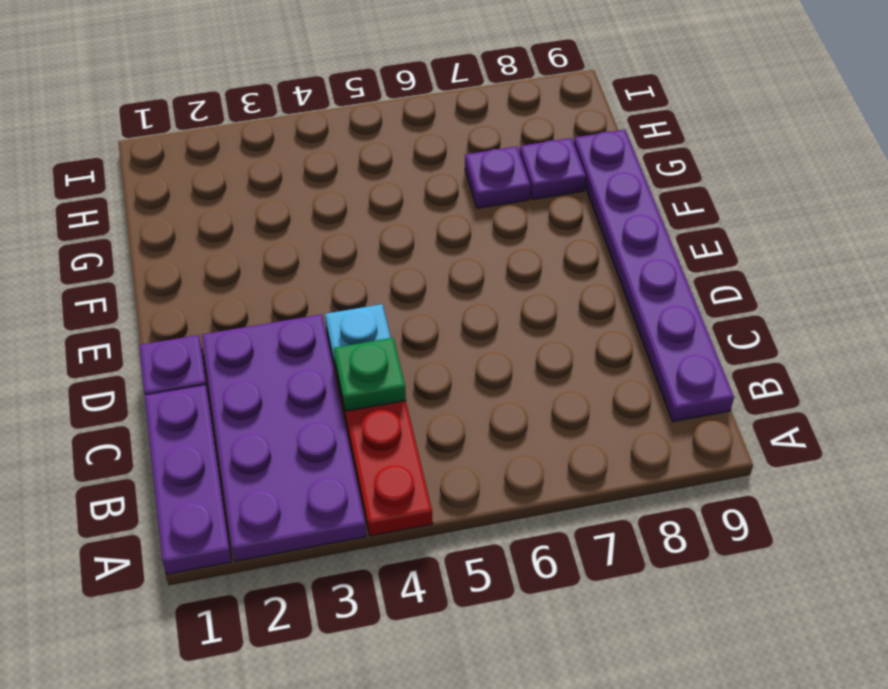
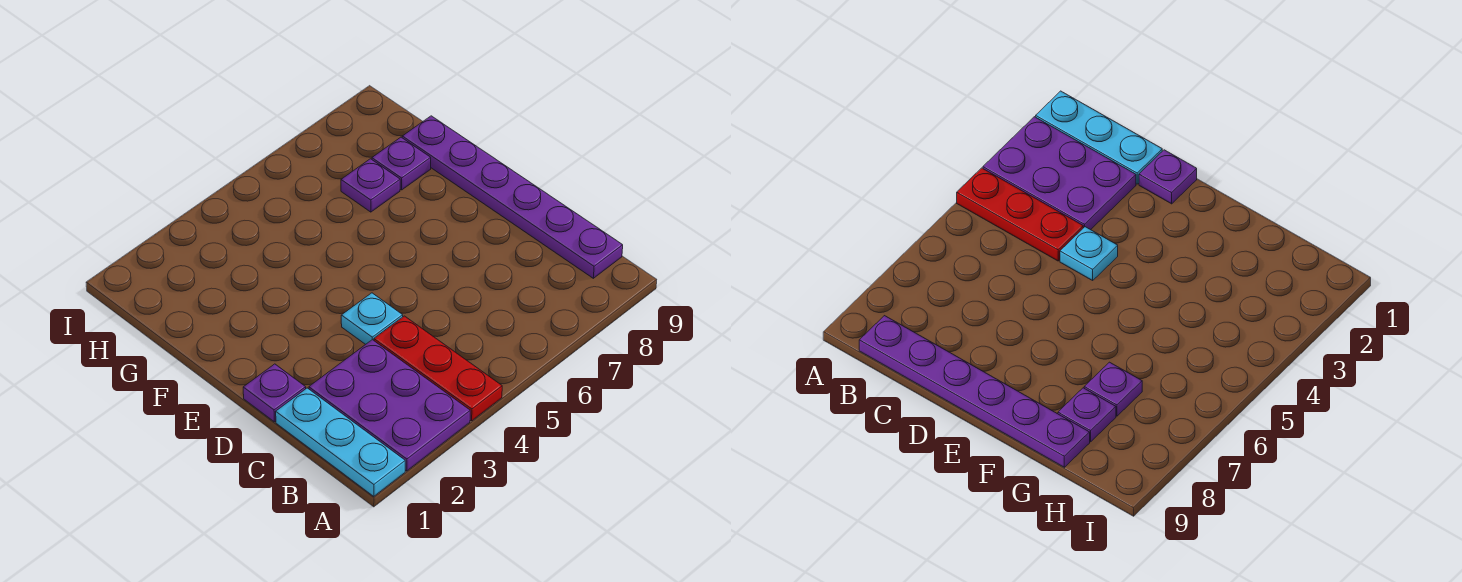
purple 1x3 plate [145,385,232,574] -> cyan 1x3 plate [276,388,405,496]
purple 2x4 plate [202,314,366,561] -> purple 2x3 plate [309,340,470,471]
green 1x1 plate [334,338,406,411] -> none

